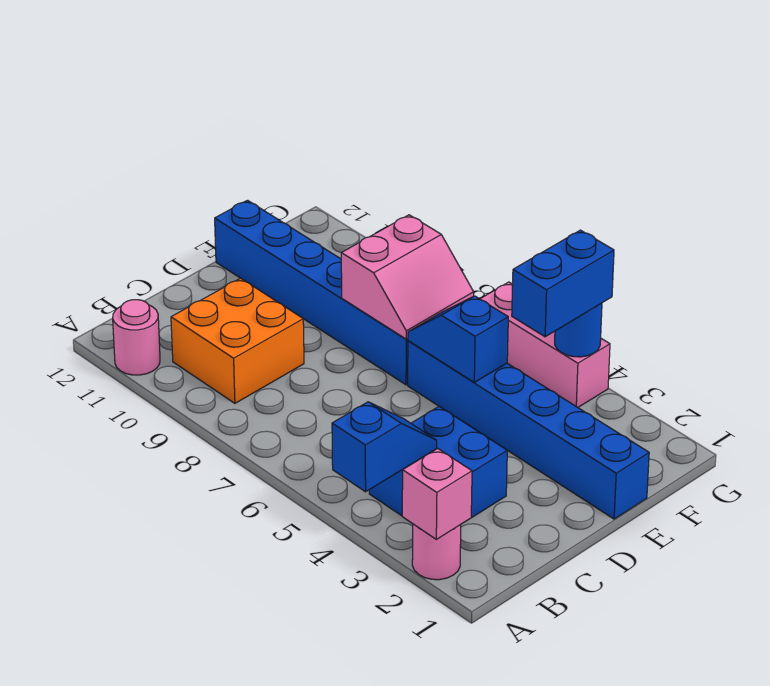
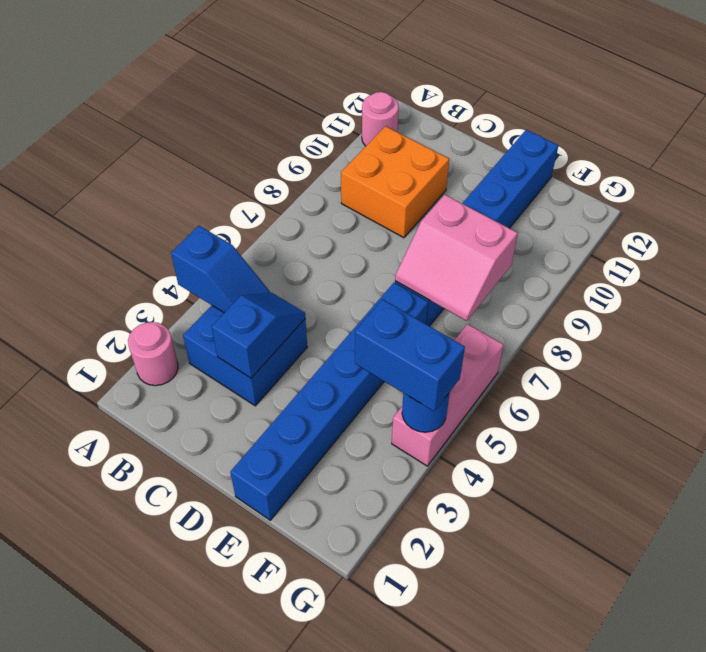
pink 1x1 brick [402,449,472,539] -> none
blue 1x2 slope [408,296,508,382] -> blue 1x2 slope moved to [212,293,305,378]

